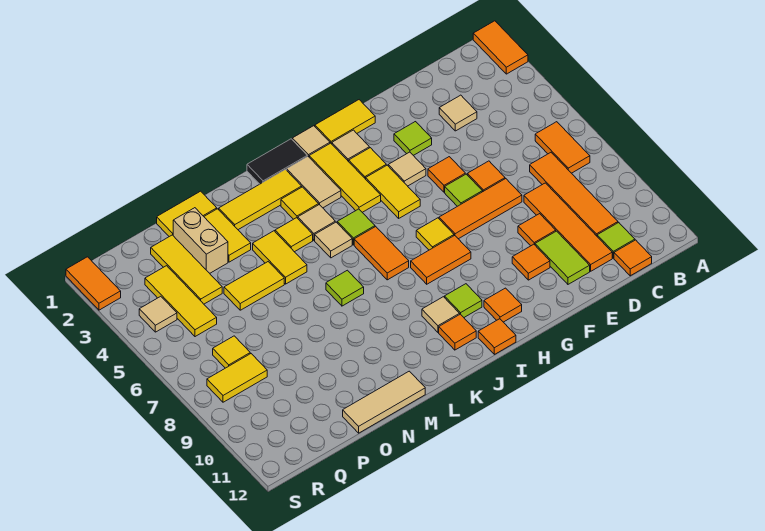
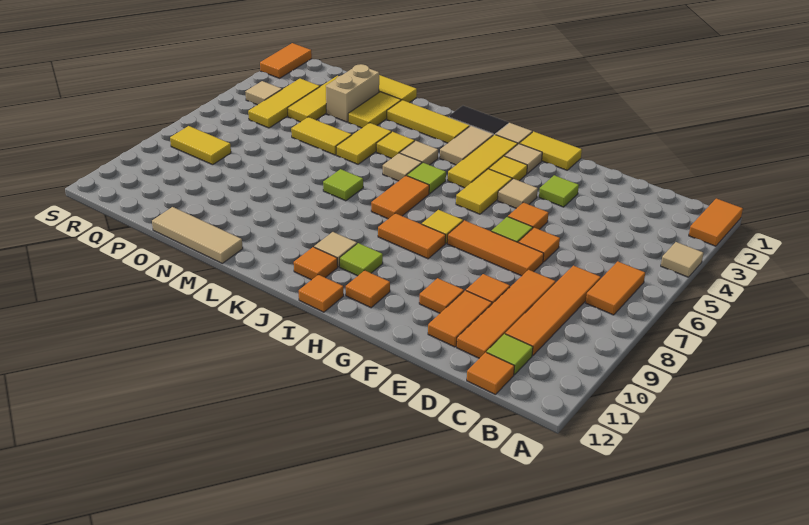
tan 1x1 tile [439,95,477,131] -> tan 1x1 tile moved to [661,242,704,277]
lime 1x2 tile [535,231,590,284] -> orange 1x2 tile [428,290,492,347]
yellow 1x1 tile [281,187,319,219] -> none
yellow 1x1 tile [213,336,250,368] -> none

